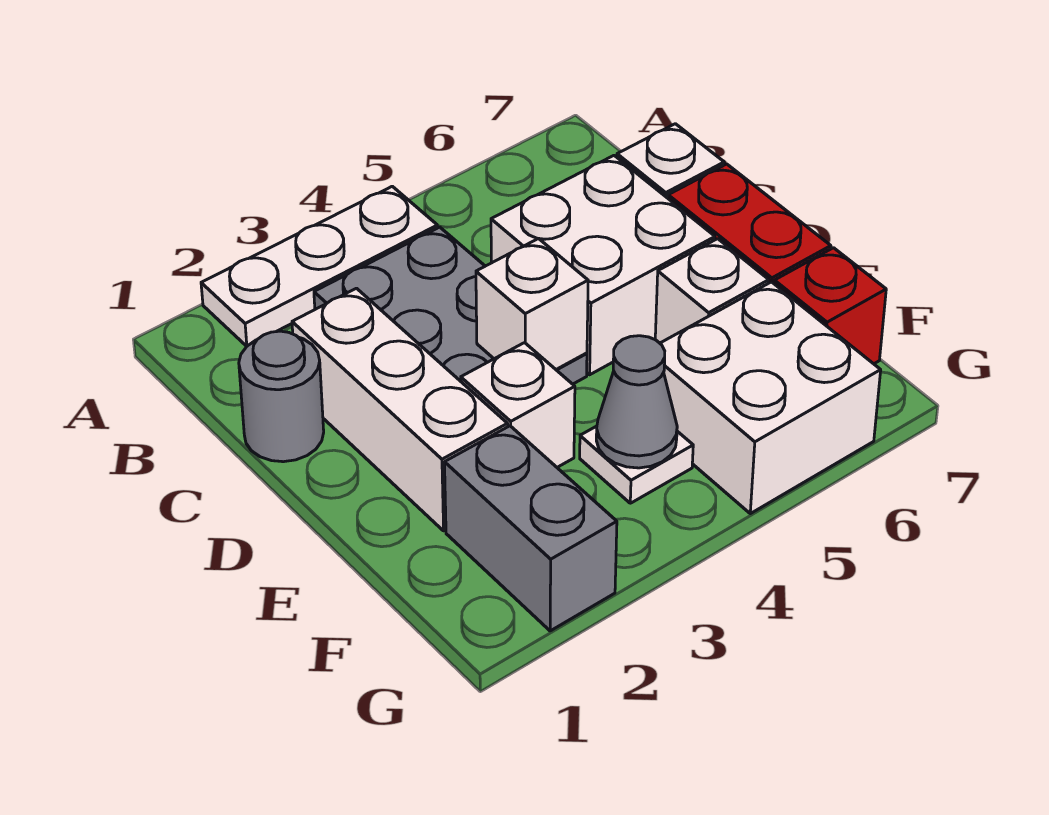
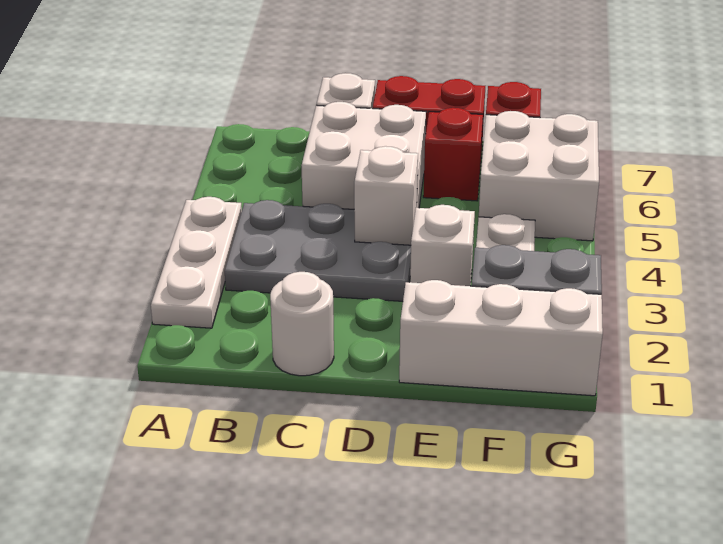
grey 1x1 round brick [239,331,324,462] -> white 1x1 round brick [270,272,334,376]
white 1x3 brick [292,288,508,531] -> white 1x3 brick moved to [399,280,603,396]
white 1x1 brick [655,239,769,343] -> red 1x1 brick [423,108,483,201]
grey 1x1 cone [596,336,677,468] -> none

